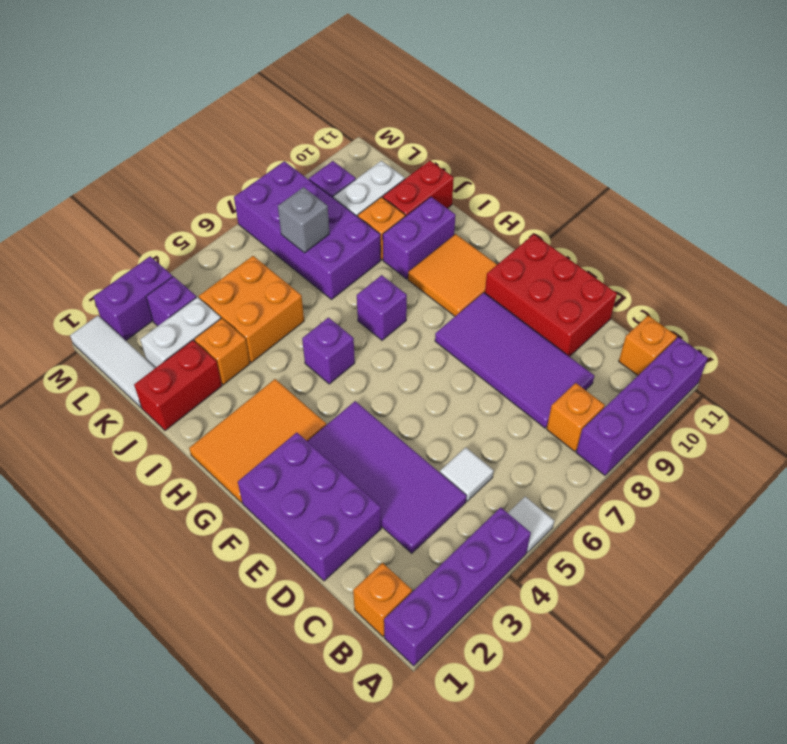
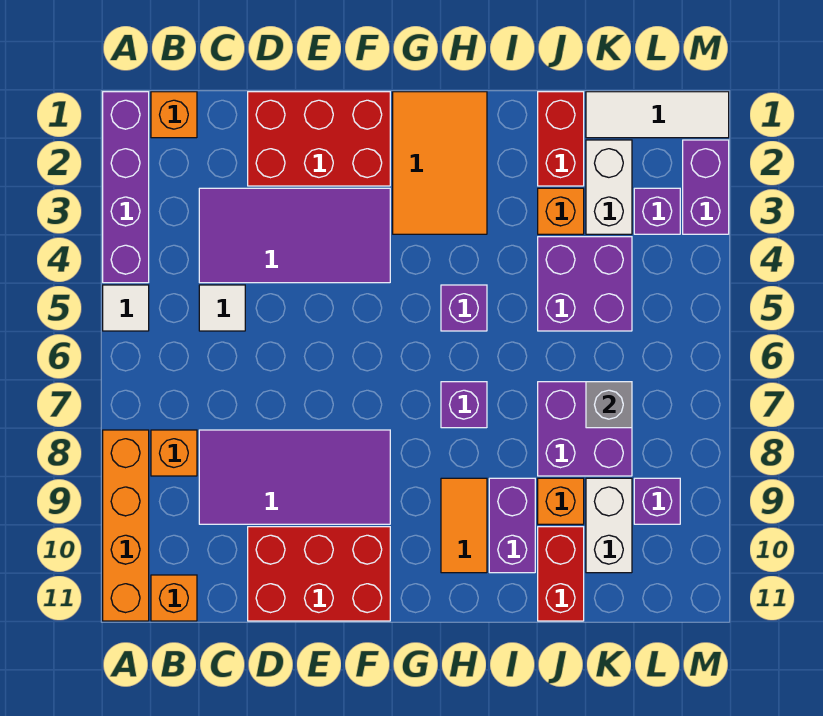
purple 1x4 brick [576,337,708,475] -> orange 1x4 brick [103,430,149,621]
purple 2x3 brick [238,432,381,581] -> red 2x3 brick [248,92,390,186]
orange 2x2 tile [408,234,497,316] -> orange 1x2 tile [441,478,487,573]
orange 2x2 brick [199,256,304,363] -> purple 2x2 brick [538,237,632,331]
purple 2x4 brick [234,161,381,299] -> purple 2x2 brick [538,382,632,476]

